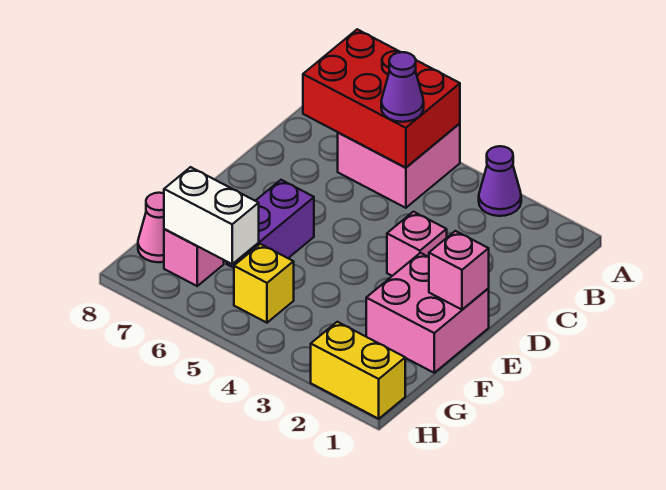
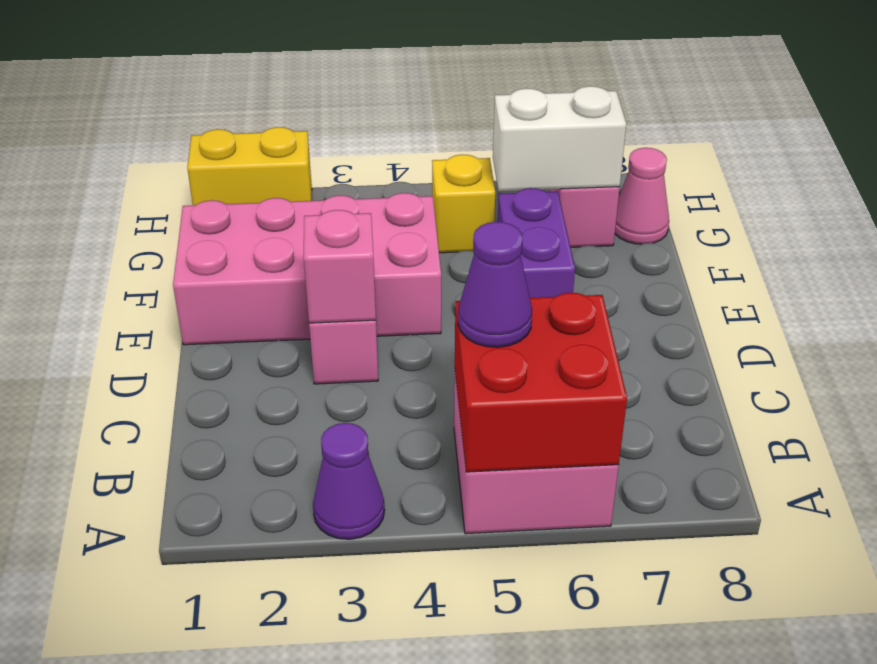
red 2x3 brick [303,29,460,168] -> red 2x2 brick [455,293,627,472]
pink 2x2 brick [366,253,489,373] -> pink 2x4 brick [173,193,441,345]
pink 1x1 brick [429,231,489,310] -> pink 1x1 brick moved to [304,210,376,323]

